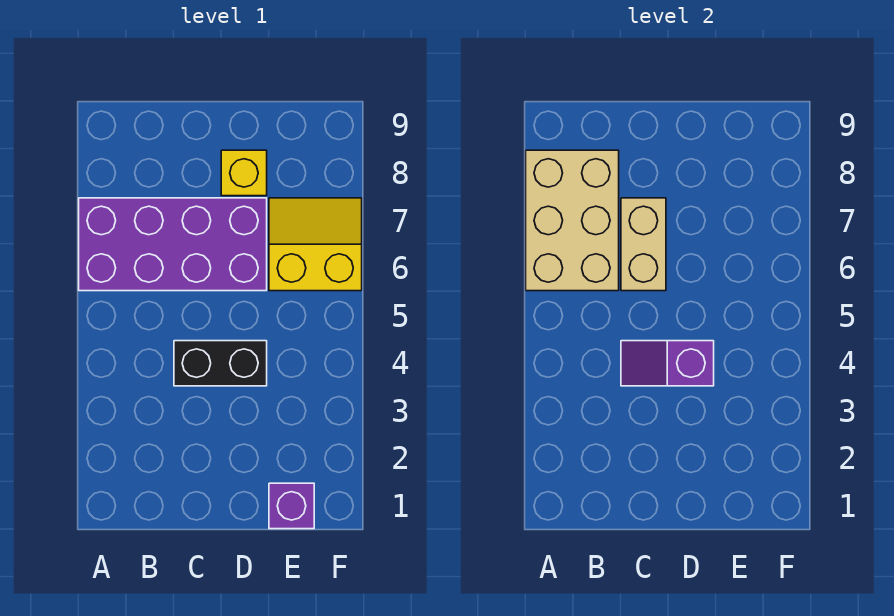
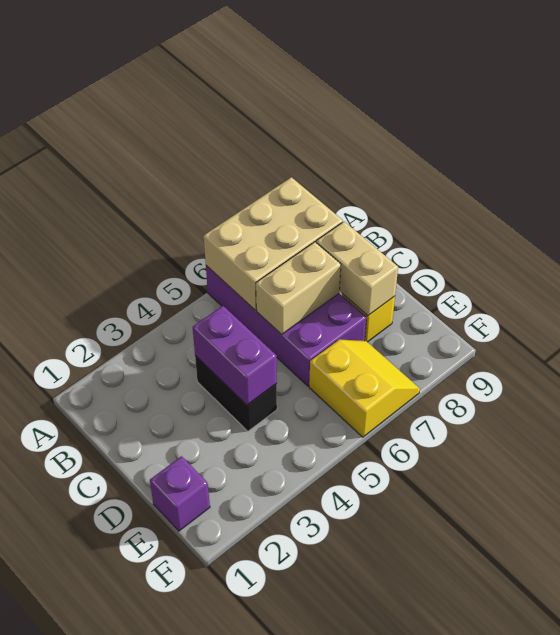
purple 1x2 slope [621,341,714,386] -> purple 1x2 brick [193,306,277,405]
none -> tan 1x2 brick [316,222,398,316]

